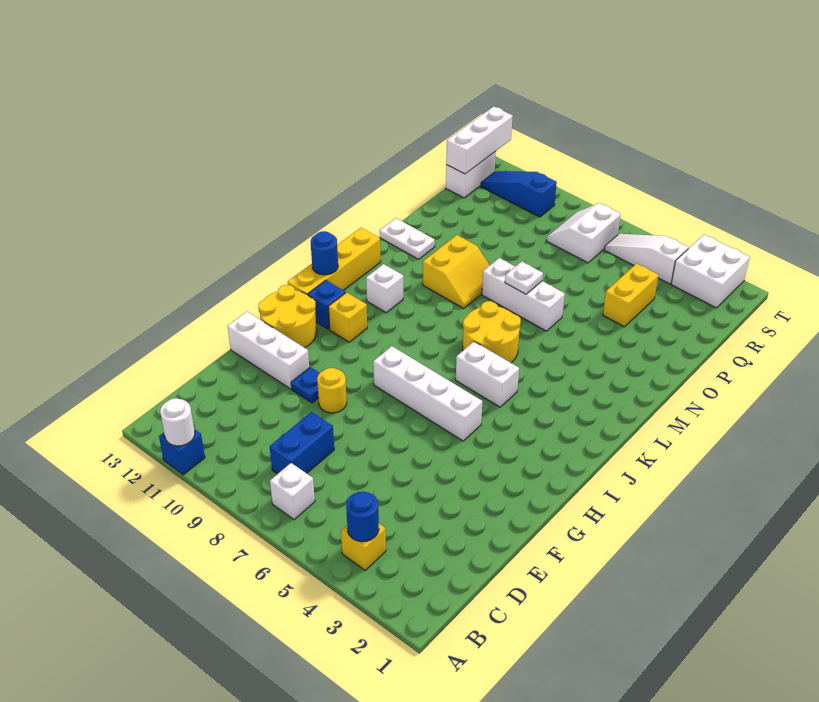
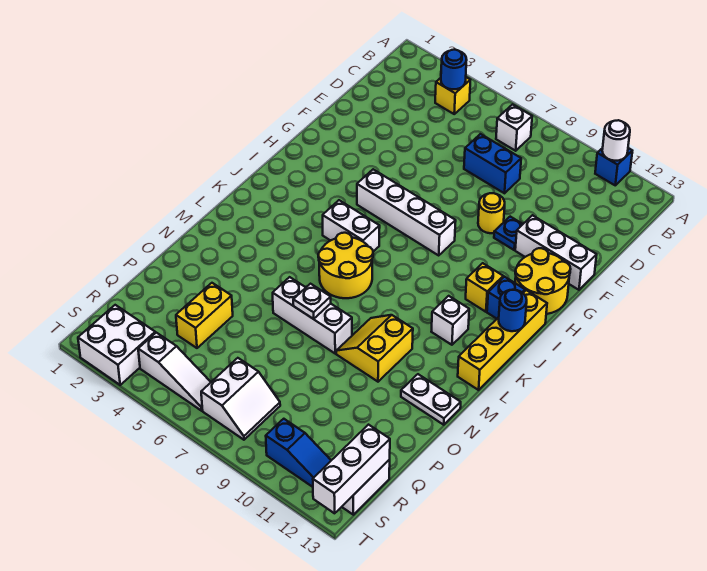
blue 1x2 brick [270,412,334,474] -> blue 1x2 brick turned to [464,134,521,193]

